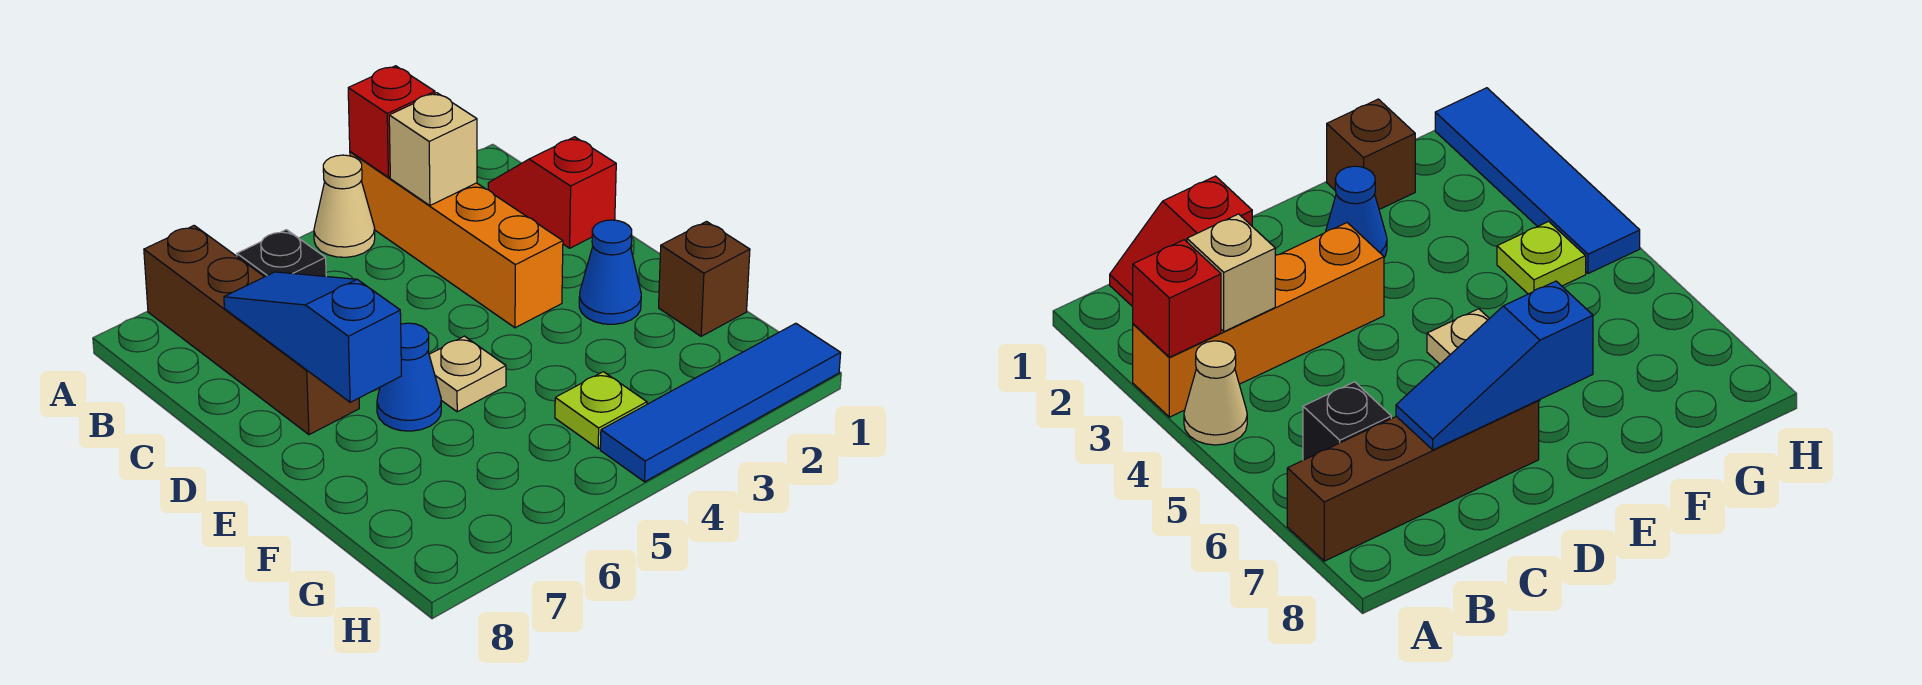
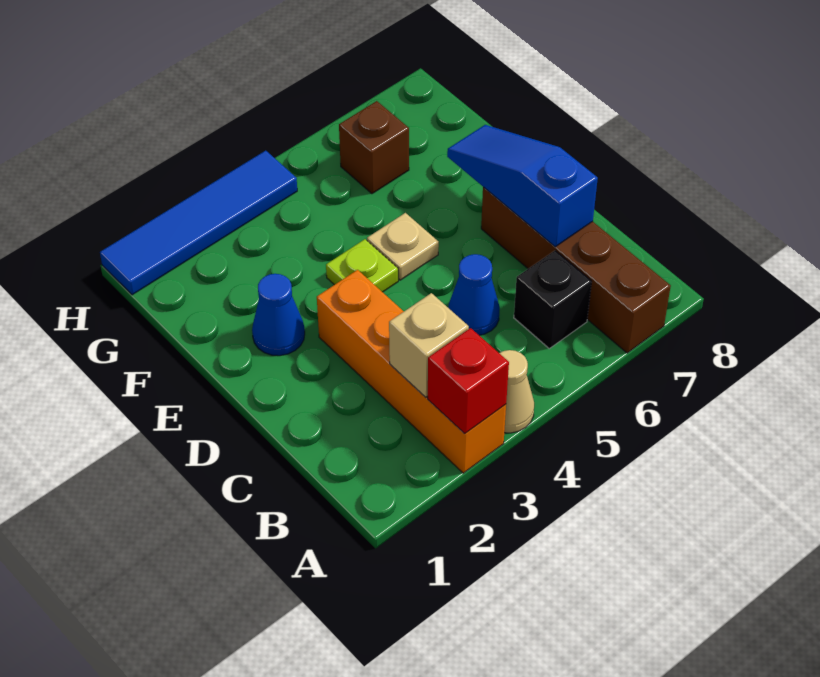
red 1x2 slope [488,137,616,248] -> none
blue 1x3 slope [224,272,401,402] -> blue 1x3 slope turned to [447,125,598,247]
blue 1x1 cone [377,323,441,431] -> blue 1x1 cone moved to [448,254,500,335]
brown 1x1 brick [659,222,750,336] -> brown 1x1 brick moved to [339,101,409,194]
lime 1x1 plate [555,372,647,449] -> lime 1x1 plate moved to [326,239,398,292]

